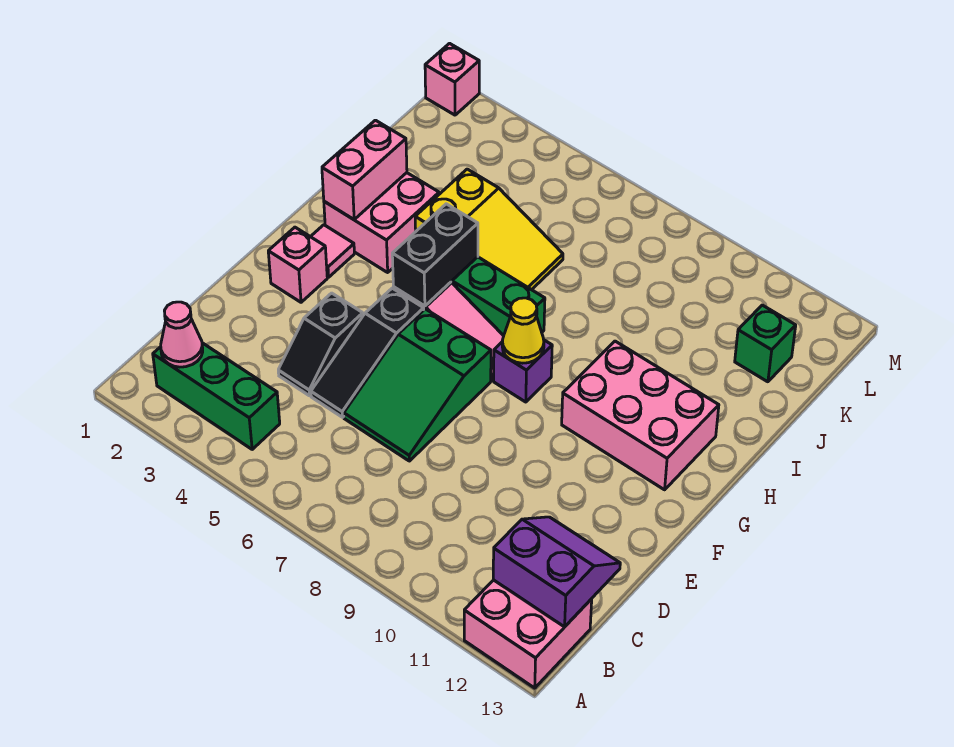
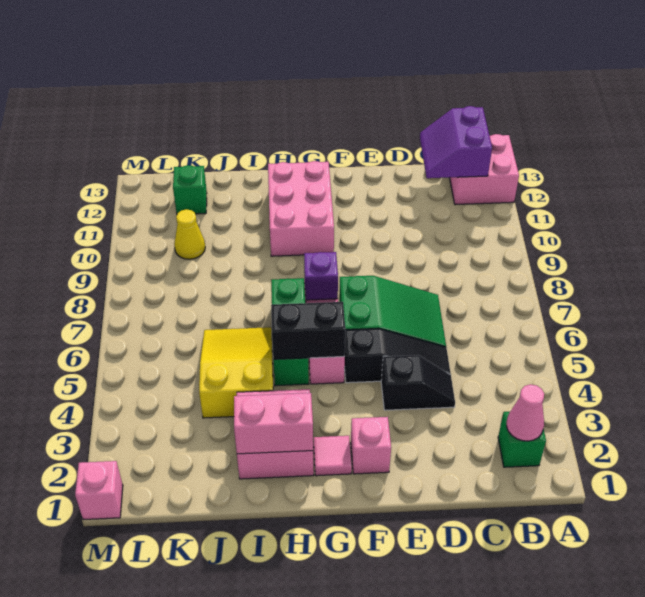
green 1x3 brick [153,343,280,449] -> green 1x1 brick [498,412,546,467]
yellow 1x1 cone [502,298,544,363] -> yellow 1x1 cone moved to [174,209,205,259]

